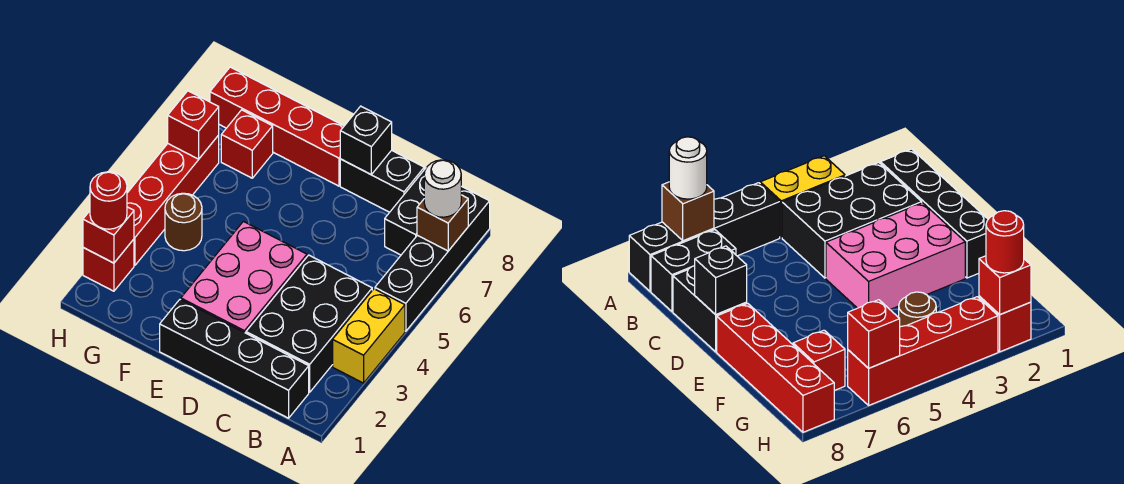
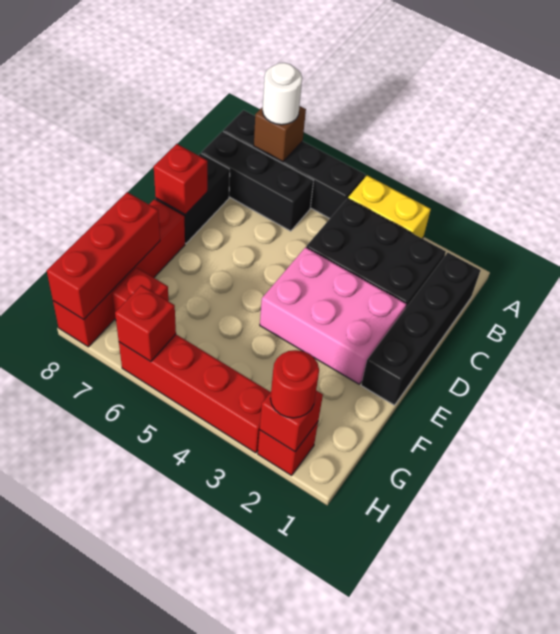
black 1x2 brick [385,168,426,255] -> black 1x3 brick [202,131,314,231]
black 1x1 brick [340,106,392,174] -> red 1x1 brick [154,144,207,214]
none -> red 1x3 brick [47,192,160,319]
brown 1x1 round brick [165,193,202,251] -> none

